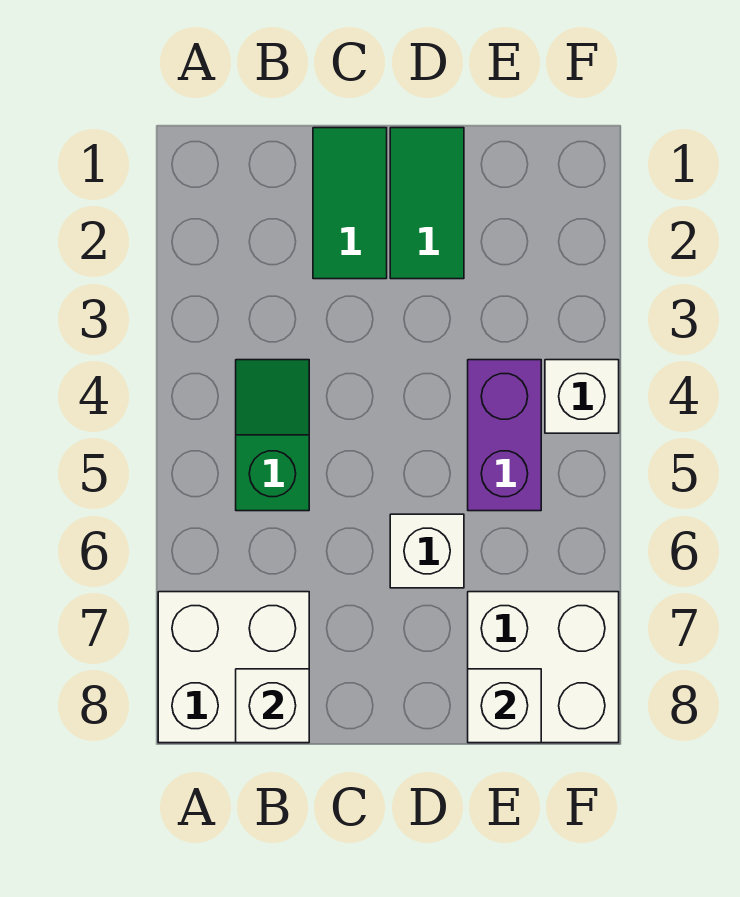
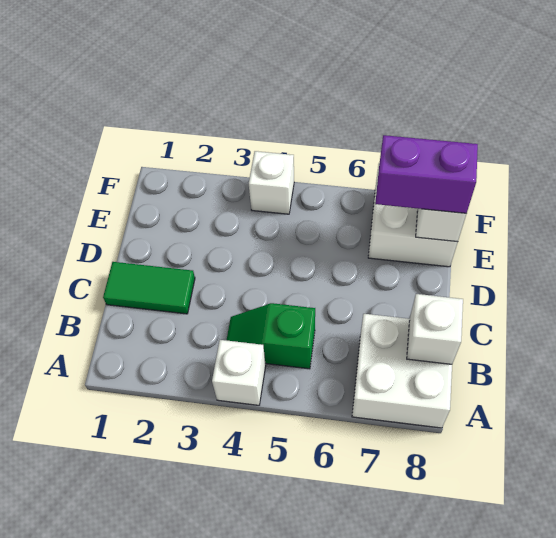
green 1x2 tile [390,128,464,279] -> none
white 1x1 brick [390,514,464,588] -> white 1x1 brick moved to [212,340,266,405]
purple 1x2 brick [468,360,541,511] -> purple 1x2 brick moved to [375,135,478,213]

